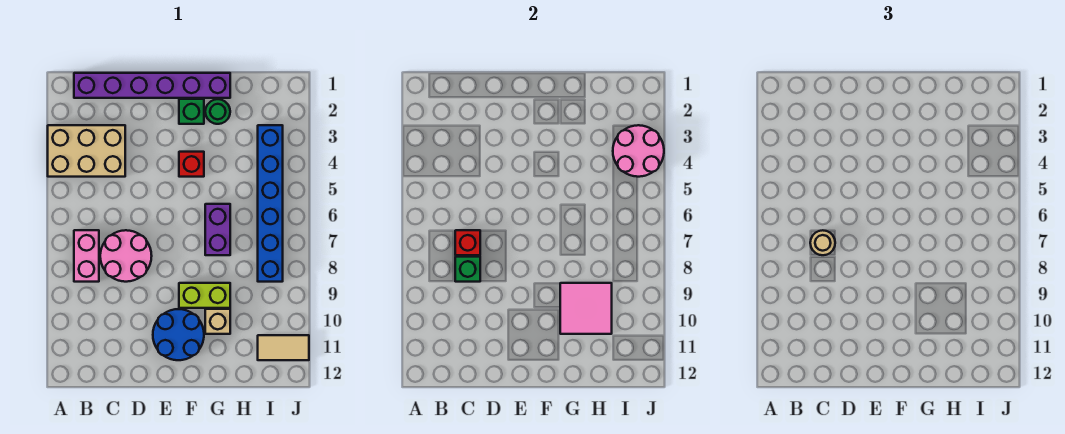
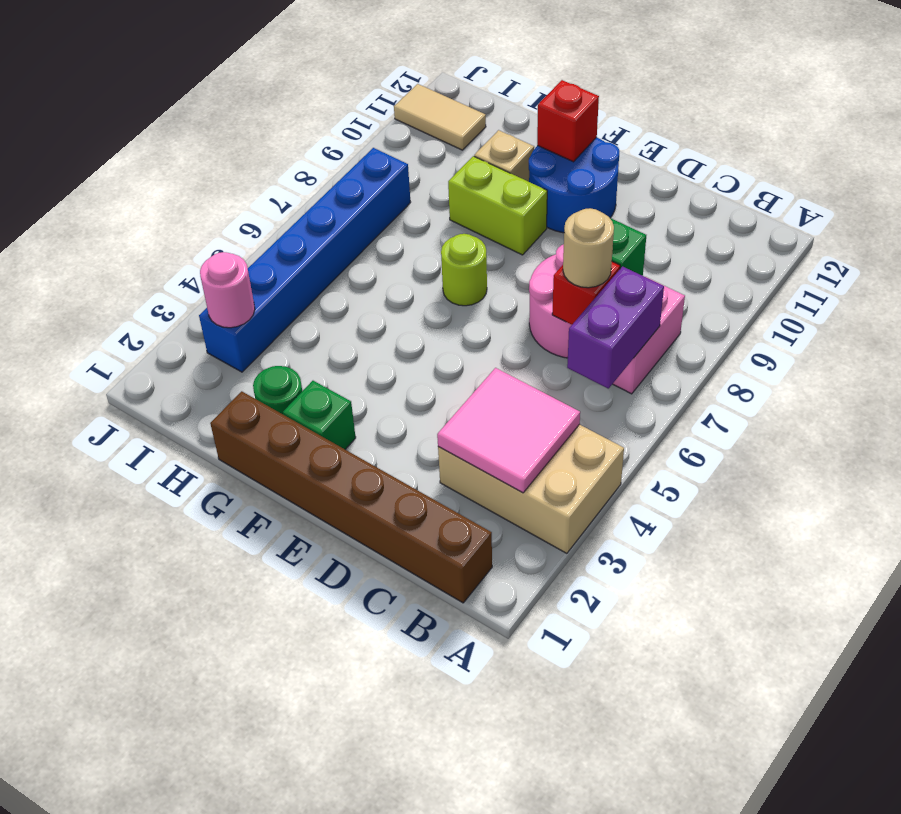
purple 1x6 brick [74,73,230,98] -> brown 1x6 brick [210,391,492,603]
red 1x1 brick [179,152,204,177] -> red 1x1 brick moved to [537,80,599,162]
none -> lime 1x1 round brick [441,234,487,306]
purple 1x2 brick [205,204,230,255] -> purple 1x2 brick moved to [567,266,664,389]
pink 2x2 tile [560,283,612,334] -> pink 2x2 tile moved to [437,368,580,493]
pink 2x2 round brick [613,125,664,177] -> pink 1x1 round brick [200,252,255,328]

